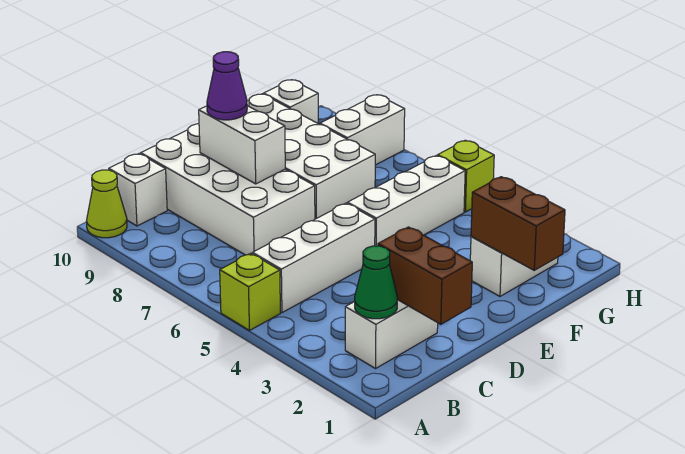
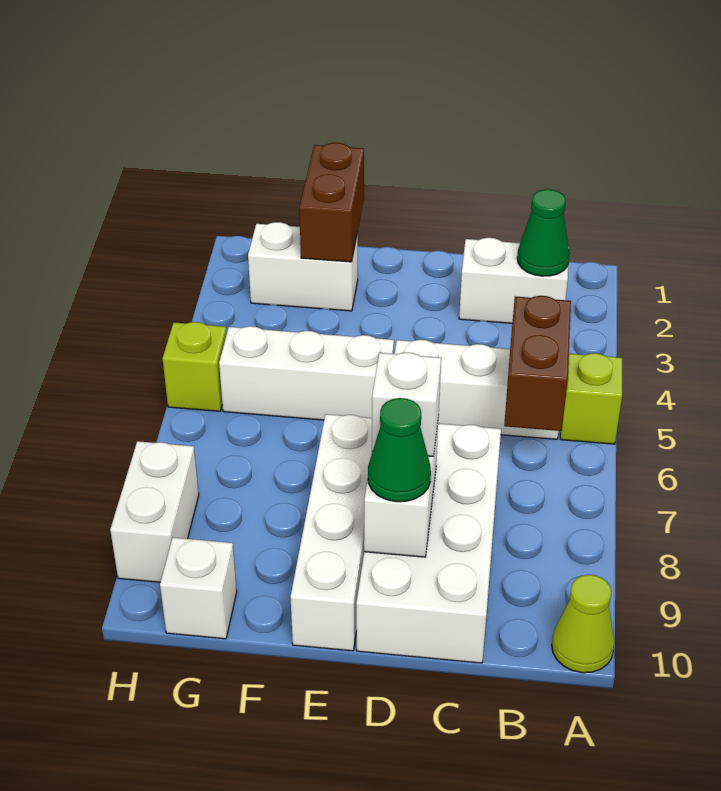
white 1x1 brick [109,154,167,226] -> white 1x1 brick moved to [372,352,441,457]
brown 1x2 brick [378,227,472,324] -> brown 1x2 brick moved to [504,296,571,431]
purple 1x1 cone [207,52,247,120] -> green 1x1 cone [368,398,431,502]
white 2x4 brick [247,94,375,219] -> white 1x4 brick [291,414,372,651]
white 1x2 brick [320,95,405,165] -> white 1x2 brick turned to [110,441,199,582]

